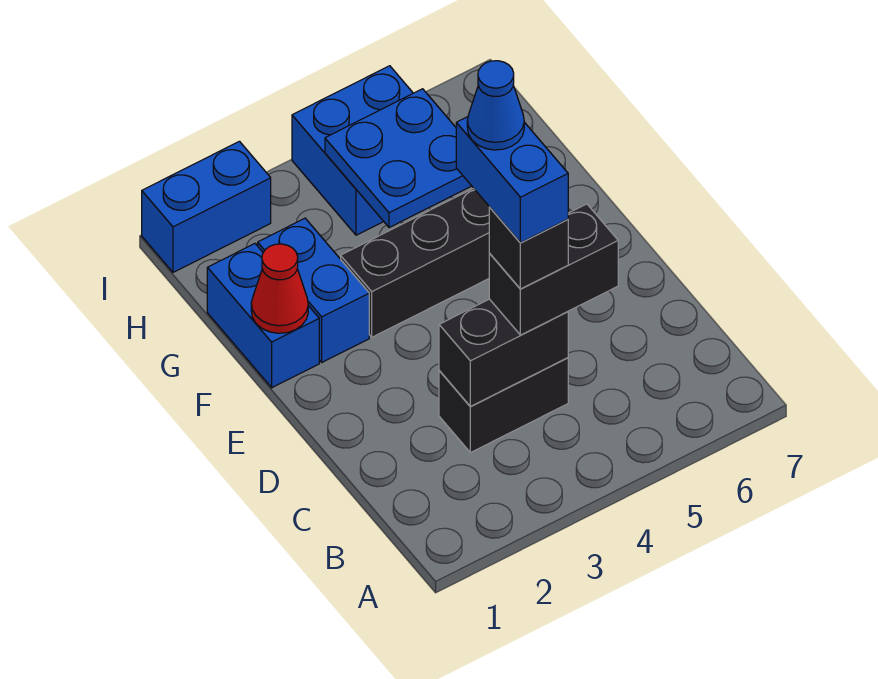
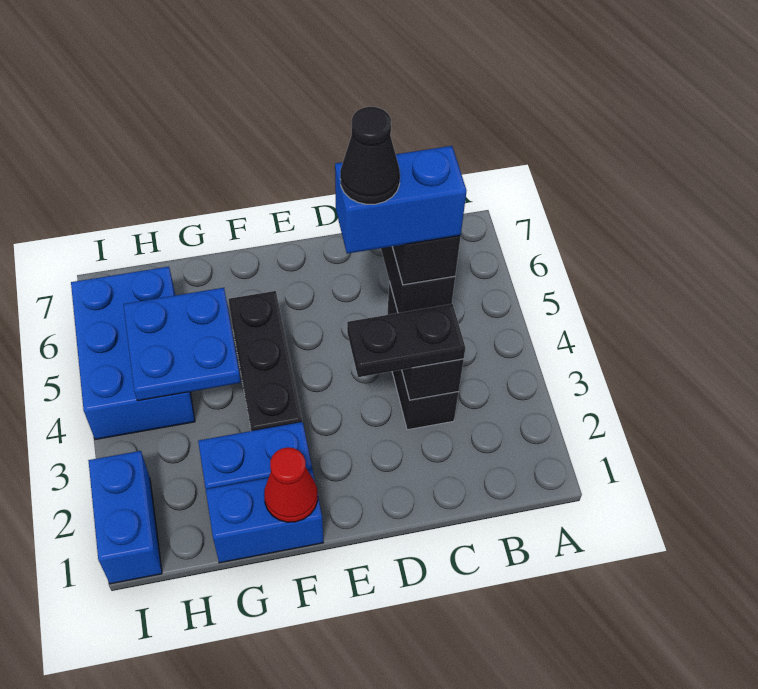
none -> black 1x2 plate [347,304,465,377]
blue 1x1 cone [467,61,524,150] -> black 1x1 cone [340,107,400,204]
blue 2x2 brick [292,66,413,235] -> blue 2x3 brick [71,267,195,439]

